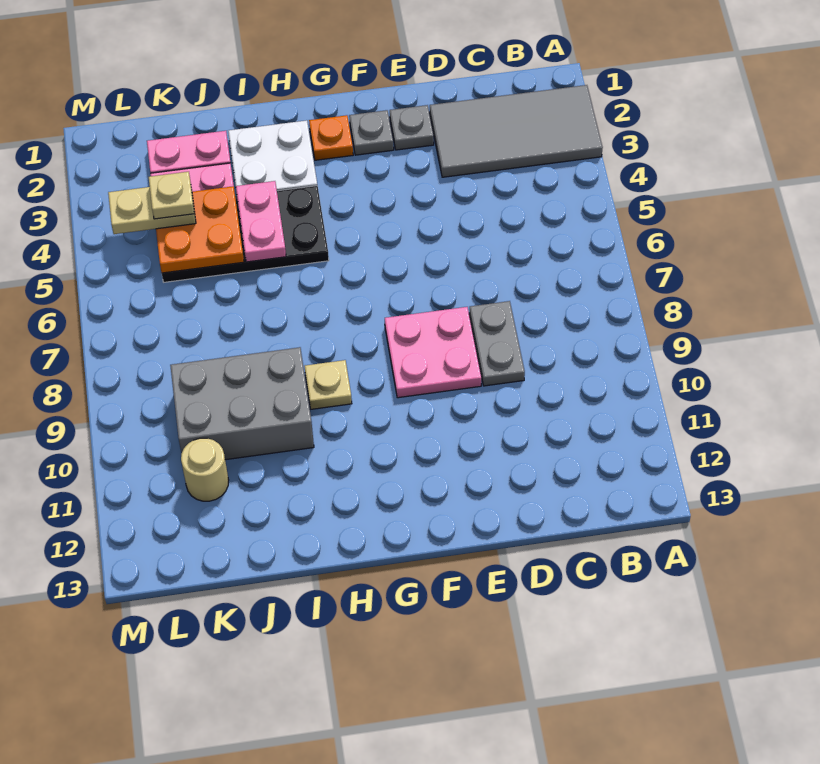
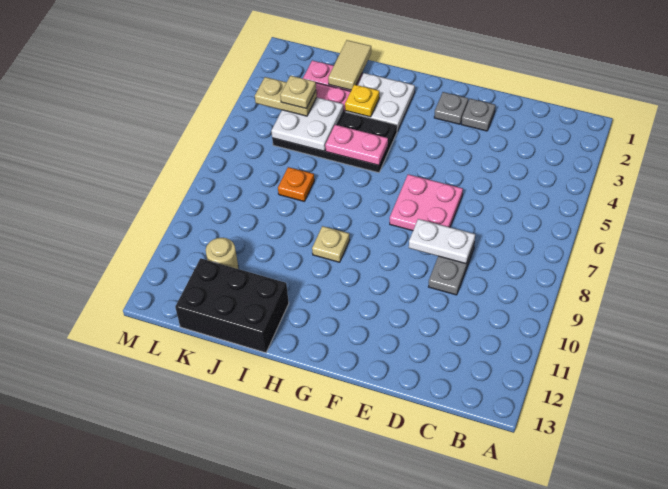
grey 2x4 tile [430,85,603,177] -> none
none -> white 1x2 plate [409,219,475,264]
pink 2x2 plate [385,307,482,398] -> pink 2x2 plate moved to [390,174,463,231]
orange 1x1 plate [309,115,353,160] -> orange 1x1 plate moved to [278,167,314,201]
none -> yellow 1x1 plate [345,85,379,117]
pink 1x2 plate [236,181,286,262] -> pink 1x2 plate turned to [325,125,388,165]
grey 2x3 brick [170,347,314,460] -> none
none -> black 2x3 brick [175,258,289,353]
none -> tan 1x2 tile [328,40,371,90]
orange 2x2 plate [156,186,244,273] -> white 2x2 plate [271,98,344,151]

